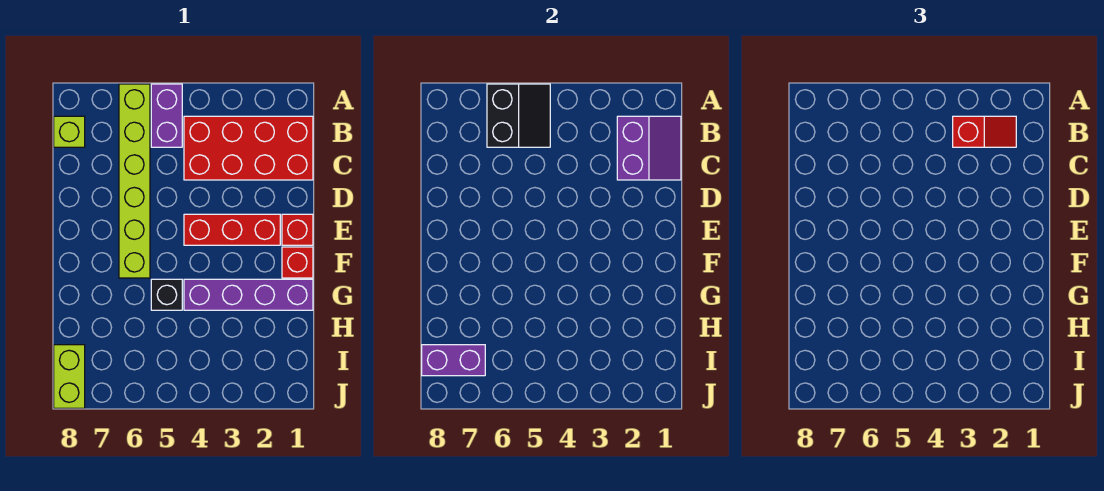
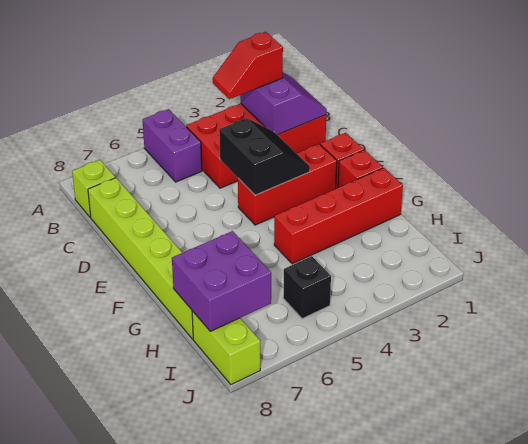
black 2x2 slope [487,84,550,147] -> black 2x2 slope moved to [219,118,310,195]
lime 1x6 brick [119,84,150,278] -> lime 1x6 brick moved to [88,178,193,339]
red 1x2 slope [953,116,1016,147] -> red 1x2 slope turned to [213,32,283,99]
purple 1x4 brick [184,279,313,310] -> red 1x4 brick [274,168,403,264]
black 1x1 brick [151,279,182,310] -> black 1x1 brick moved to [283,256,331,319]
purple 1x2 brick [422,345,485,376] -> purple 2x2 brick [172,231,271,331]

